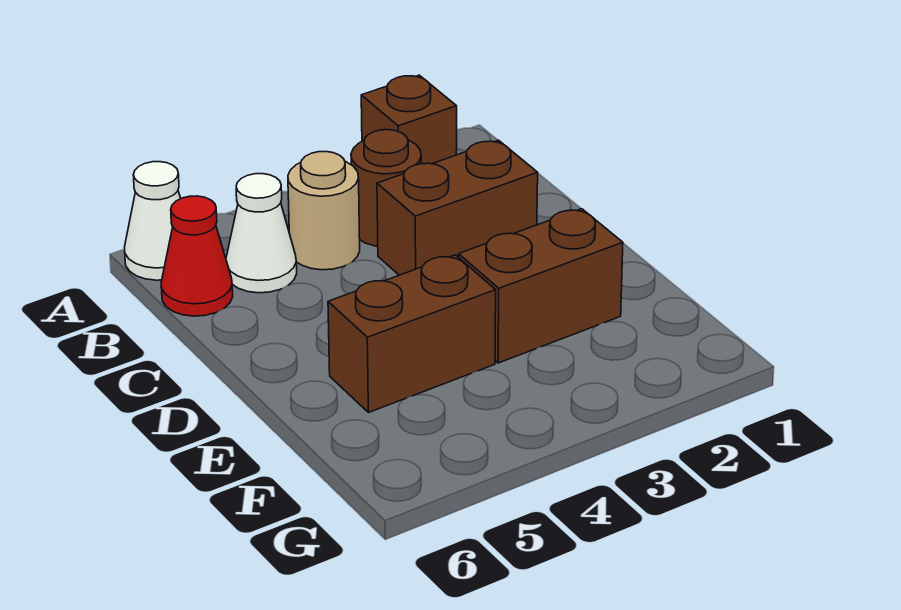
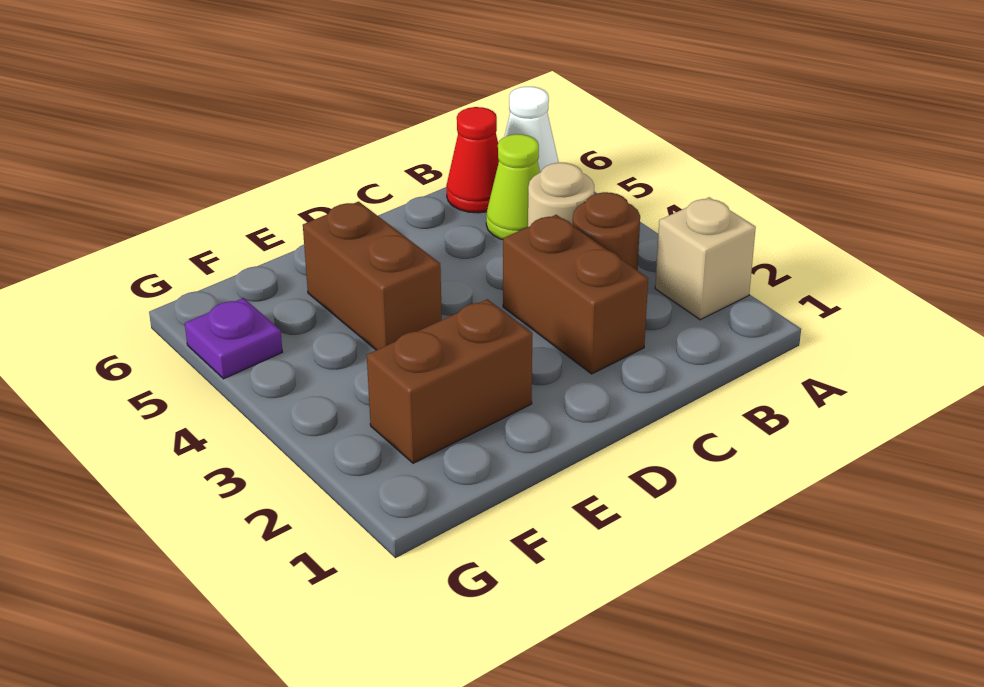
brown 1x1 brick [361,75,457,164] -> tan 1x1 brick [655,197,756,320]
white 1x1 cone [226,174,297,293] -> lime 1x1 cone [486,134,540,240]
brown 1x2 brick [459,209,623,363] -> brown 1x2 brick turned to [367,299,532,463]
none -> purple 1x1 plate [185,298,282,379]

